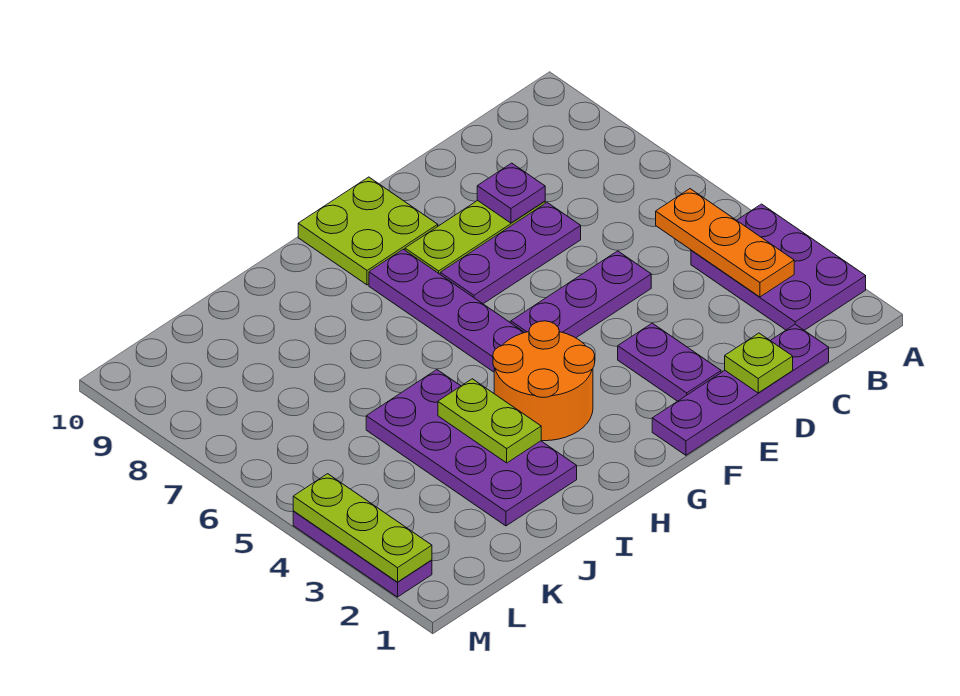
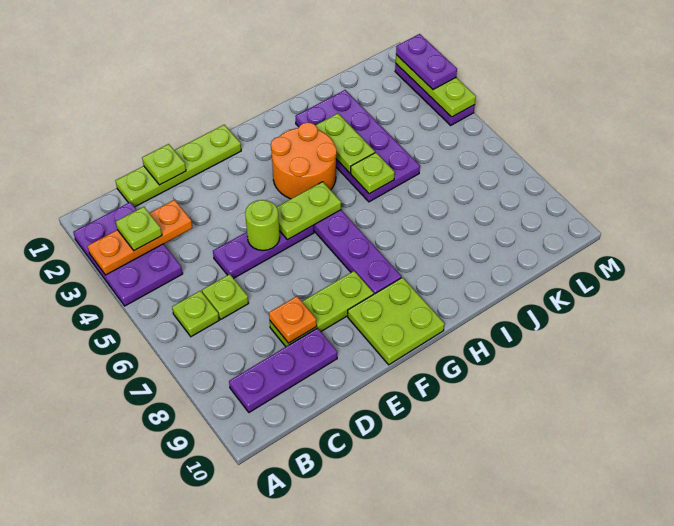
orange 1x3 plate [656,189,794,297] -> orange 1x3 plate turned to [88,200,192,275]
none -> lime 1x1 plate [116,207,162,251]
none -> lime 1x1 plate [172,291,219,337]
purple 1x4 plate [652,324,829,455] -> lime 1x4 plate [115,125,241,207]
none -> lime 1x1 plate [202,274,249,319]
purple 1x3 plate [440,203,581,304] -> purple 1x3 plate moved to [229,328,337,412]
purple 1x1 plate [477,163,545,223] -> orange 1x1 plate [269,296,317,343]
purple 1x2 plate [618,323,721,401] -> purple 1x2 plate moved to [396,34,457,90]
none -> lime 1x1 round brick [245,200,280,250]
none -> lime 1x2 plate [277,182,341,240]
none -> lime 1x1 plate [351,153,395,194]

